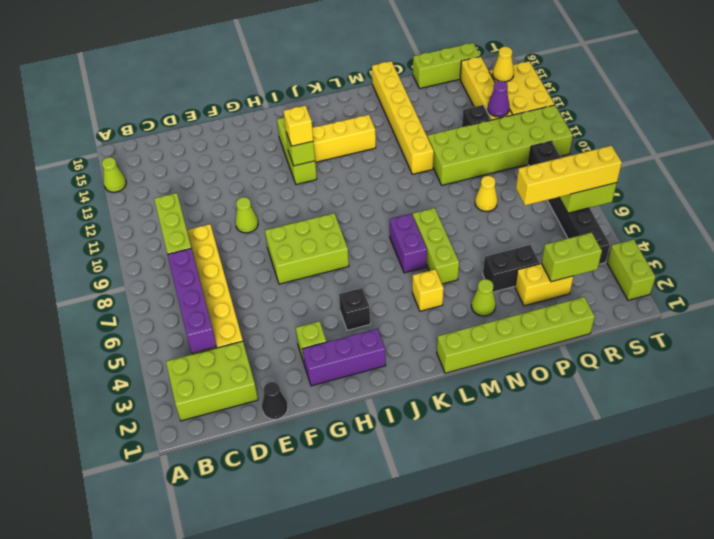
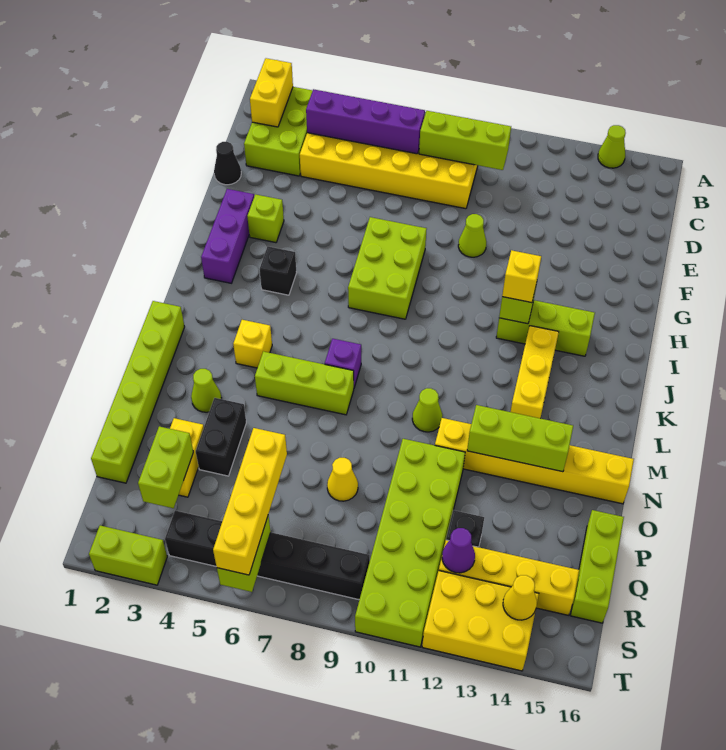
none -> yellow 1x2 brick [250,58,293,127]
purple 1x2 brick [389,214,427,273] -> purple 1x1 brick [325,339,361,388]
none -> lime 1x1 cone [412,388,443,432]
none -> lime 1x3 brick [467,405,573,472]

